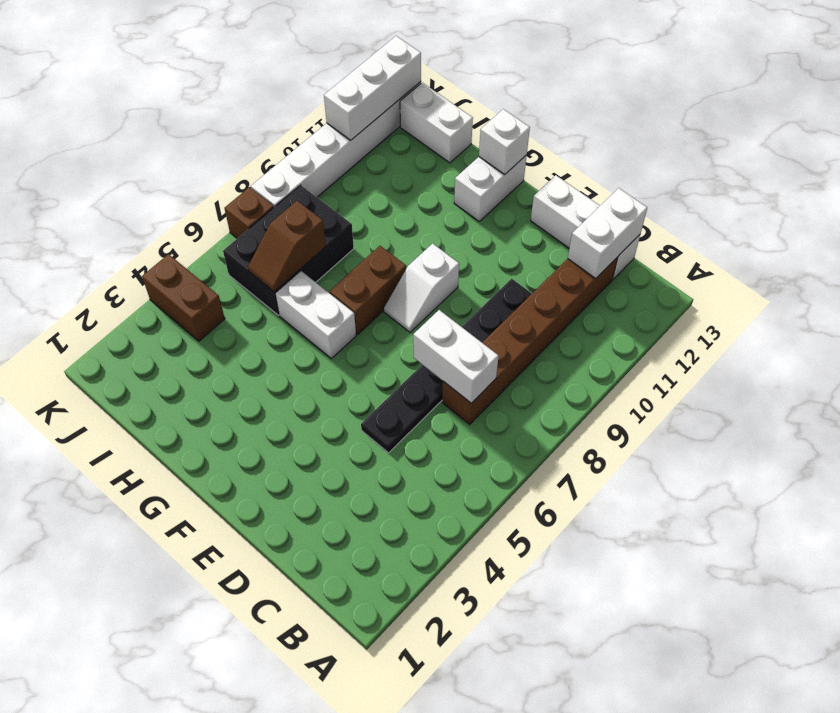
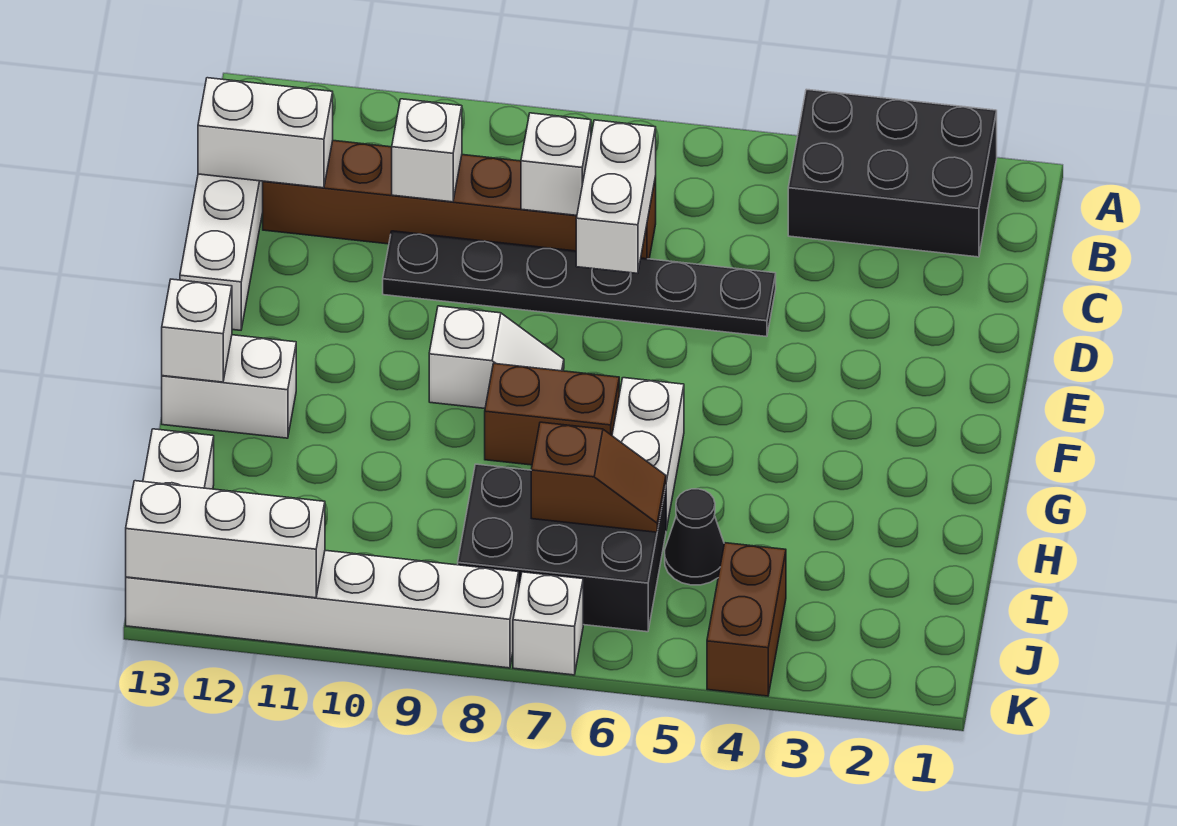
none -> black 2x3 brick [788,89,997,257]
none -> white 1x1 brick [521,113,591,215]
none -> white 1x1 brick [392,99,462,202]
none -> black 1x1 cone [665,489,724,585]
brown 1x1 brick [224,187,274,238] -> white 1x1 brick [513,572,583,675]

